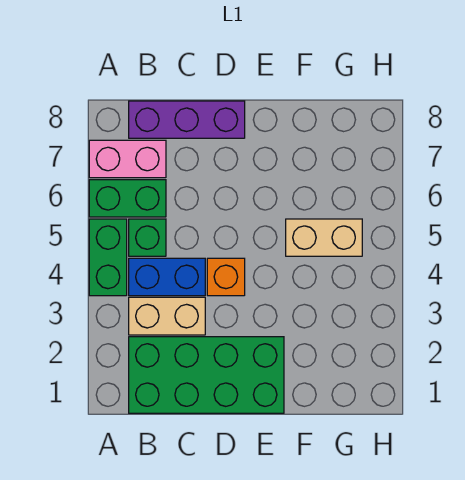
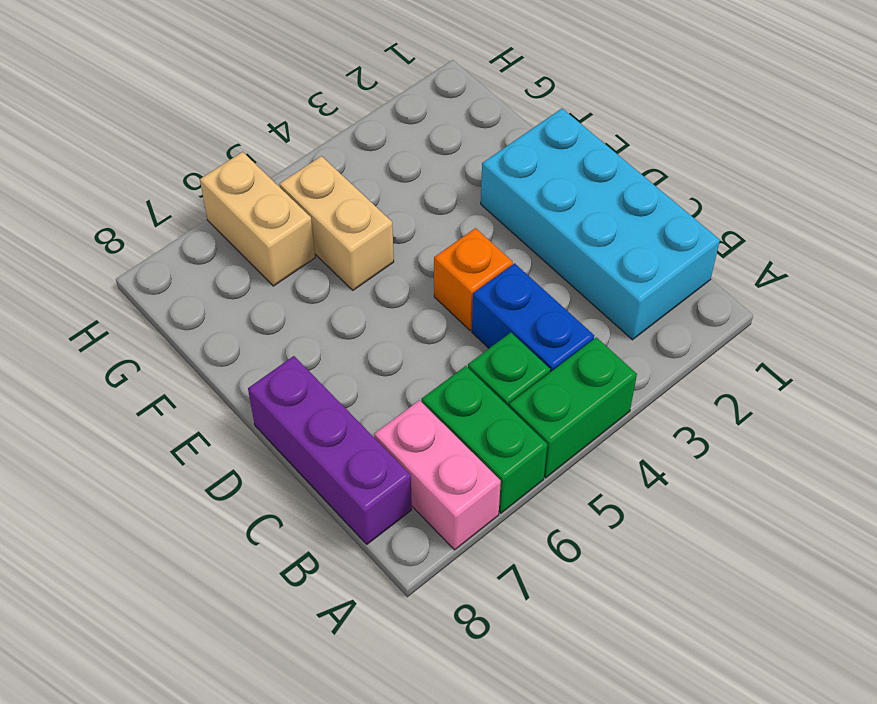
green 2x4 brick [129,337,284,413] -> cyan 2x4 brick [481,109,720,340]
tan 1x2 brick [129,297,205,335] -> tan 1x2 brick moved to [200,152,315,286]

